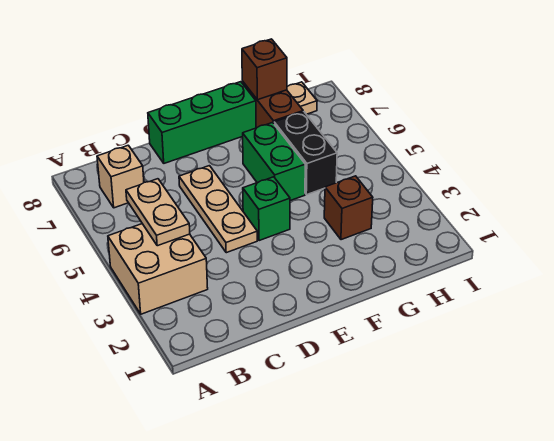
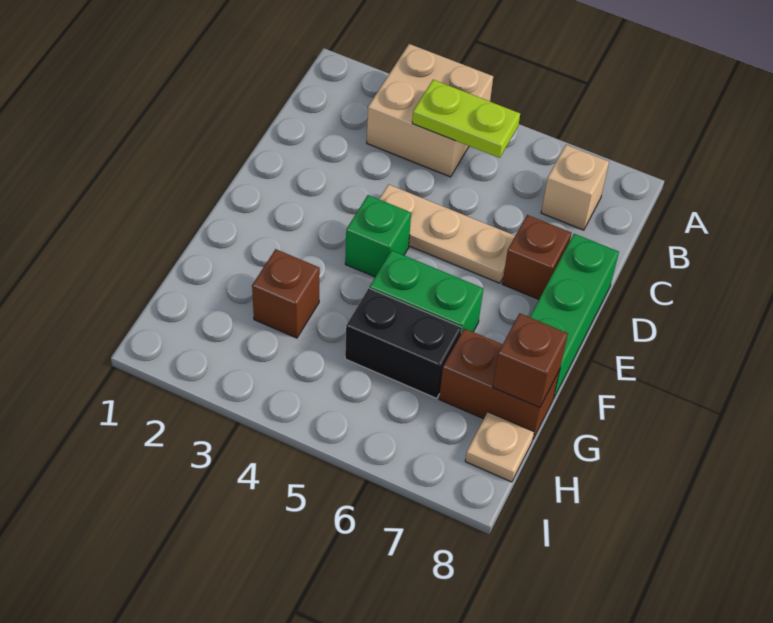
tan 1x2 plate [126,179,190,246] -> lime 1x2 plate [412,80,520,158]
none -> brown 1x1 brick [502,215,571,299]

